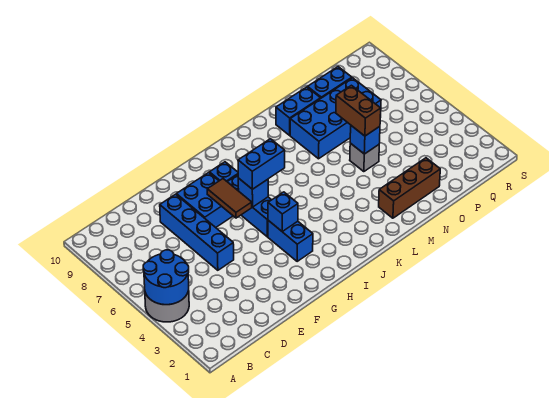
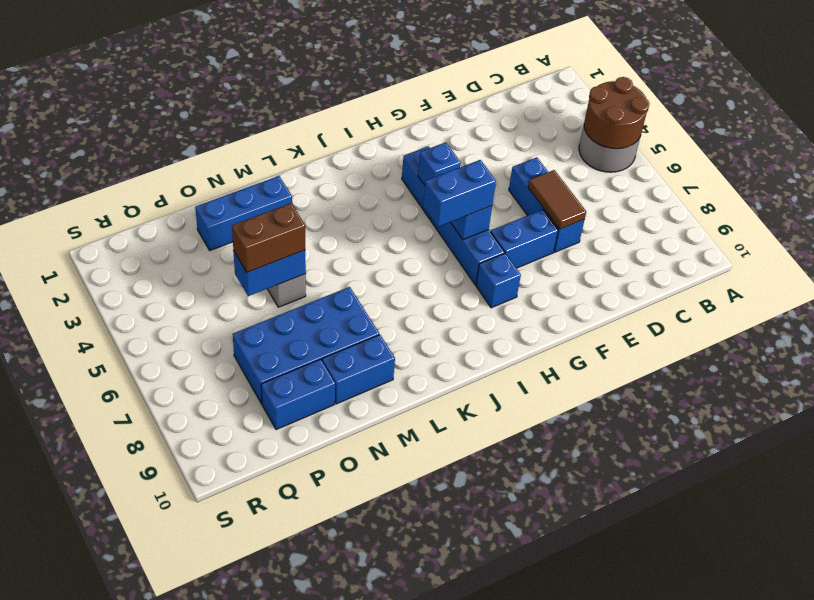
blue 2x2 round brick [143,250,189,305] -> brown 2x2 round brick [584,77,650,149]
blue 1x4 brick [160,194,234,270] -> blue 1x3 brick [509,157,584,252]
blue 2x2 brick [176,173,233,227] -> blue 1x2 brick [491,210,558,268]
brown 1x2 tile [207,179,252,218] -> brown 1x2 tile moved to [528,170,586,229]
brown 1x3 brick [379,158,440,218] -> blue 1x3 brick [195,176,292,250]
blue 1x1 brick [350,126,380,154] -> blue 1x2 brick [233,250,306,296]
brown 1x2 brick [336,85,381,136] -> brown 1x2 brick turned to [232,203,305,272]

